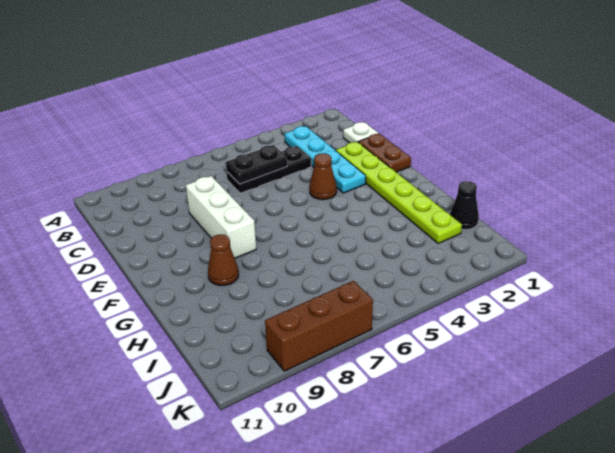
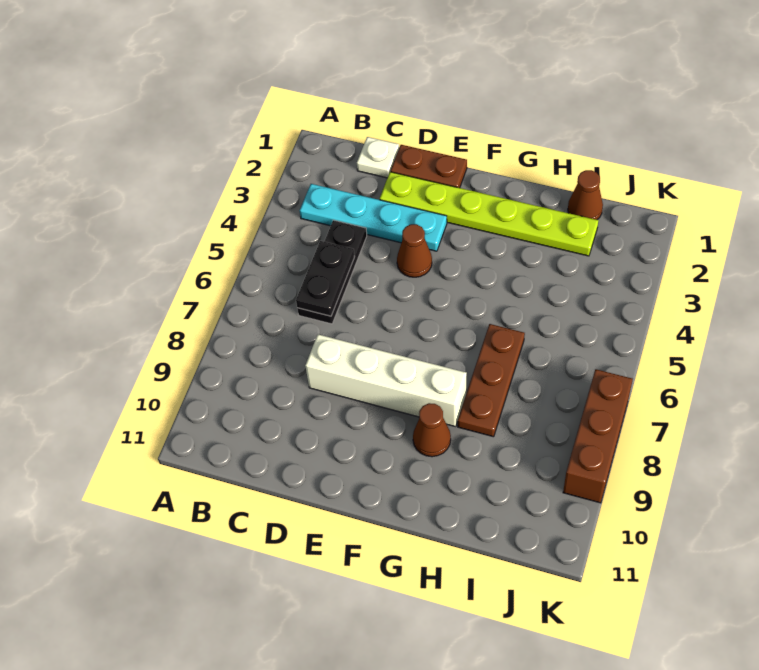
white 1x3 brick [186,176,256,258] -> white 1x4 brick [305,334,467,427]
none -> brown 1x3 plate [458,324,525,437]
black 1x1 cone [450,181,479,230] -> brown 1x1 cone [568,170,603,220]

